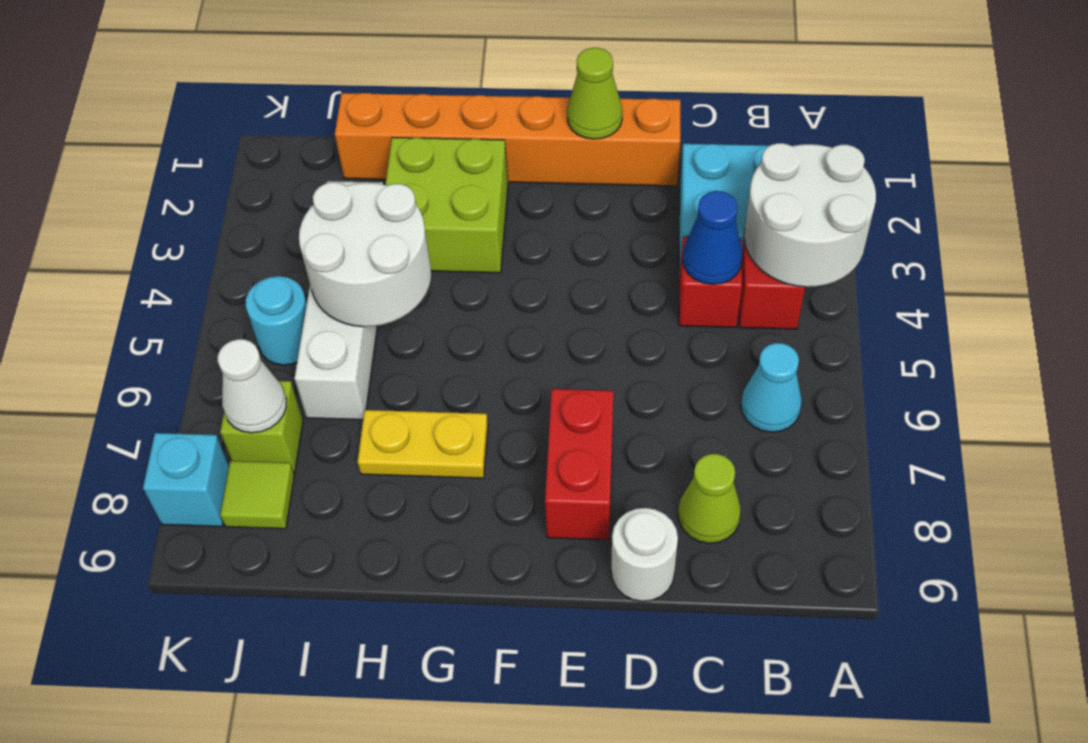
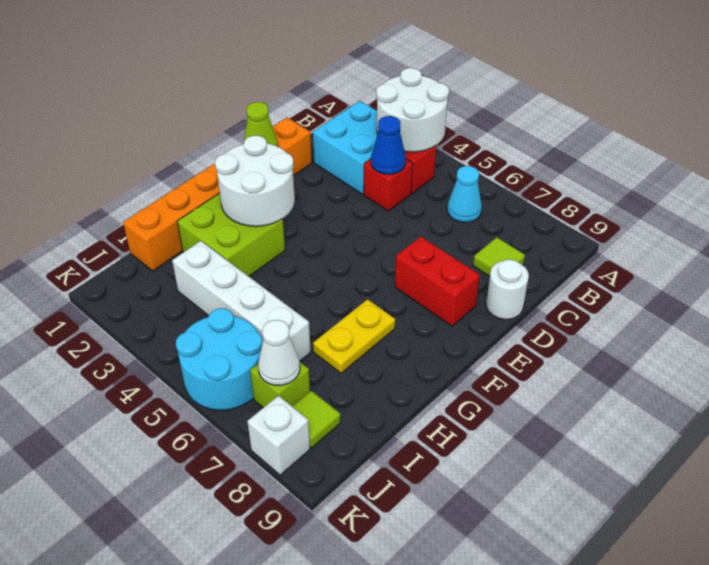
lime 1x1 cone [678,454,741,543] -> lime 1x1 tile [473,237,525,276]
white 2x2 round brick [299,182,431,327] -> white 2x2 round brick moved to [215,136,295,226]
cyan 1x1 round brick [246,276,307,365] -> cyan 2x2 round brick [176,308,262,410]
cyan 1x1 brick [143,433,229,527] -> white 1x1 brick [247,396,310,475]

